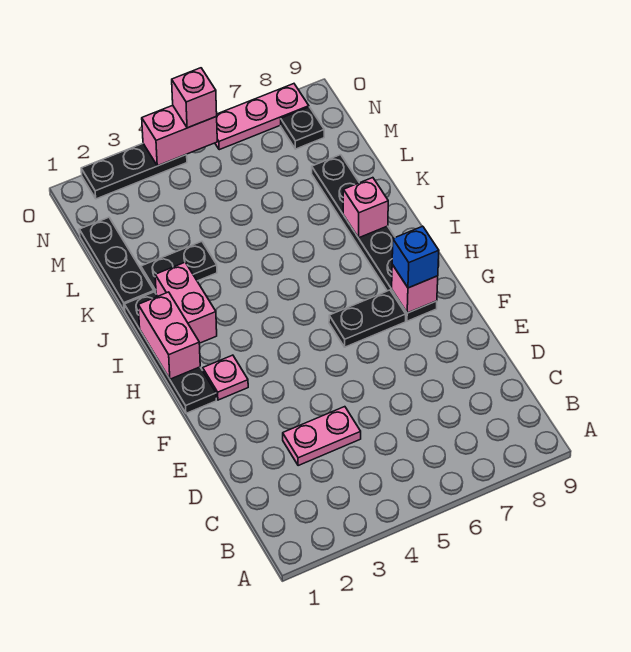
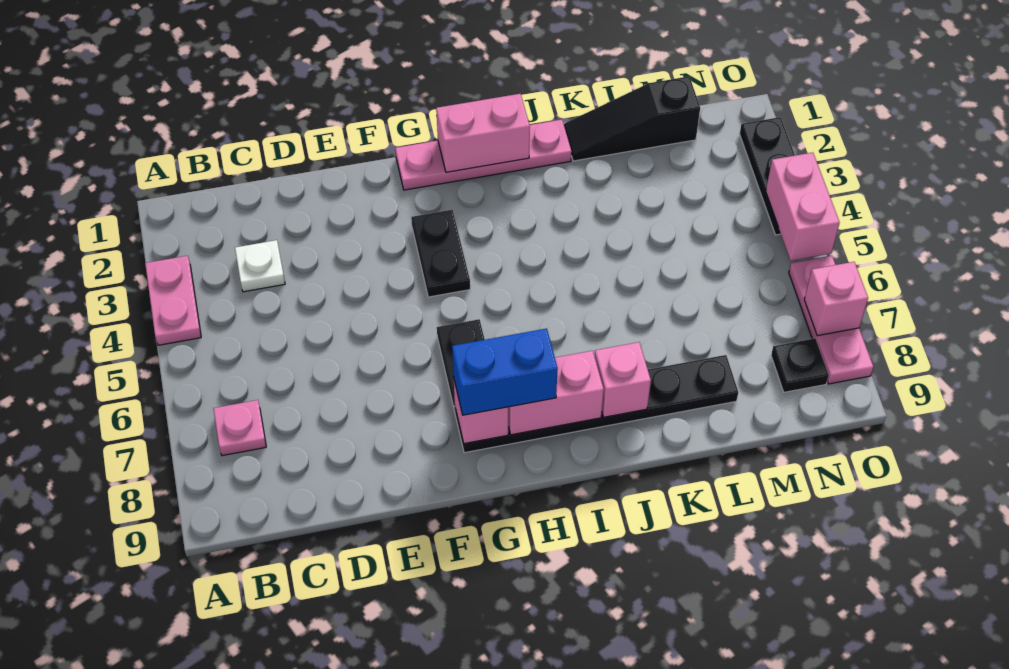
none -> white 1x1 plate [235,240,285,292]
pink 1x2 plate [283,407,361,466] -> pink 1x2 plate moved to [145,256,201,345]
black 1x4 plate [124,292,216,413] -> pink 1x4 plate [395,120,572,190]
pink 1x1 plate [203,355,248,400] -> pink 1x1 plate moved to [213,400,266,456]
blue 1x1 brick [392,226,439,288] -> blue 1x2 brick [452,329,558,415]
pink 1x2 brick [155,262,217,343] -> pink 1x2 brick moved to [508,351,604,435]
black 1x3 plate [79,217,154,311] -> black 1x3 slope [564,76,700,161]
black 1x2 plate [141,241,217,293] -> black 1x2 plate moved to [411,210,470,297]
pink 1x1 brick [172,68,217,128] -> pink 1x1 brick moved to [804,262,868,336]

